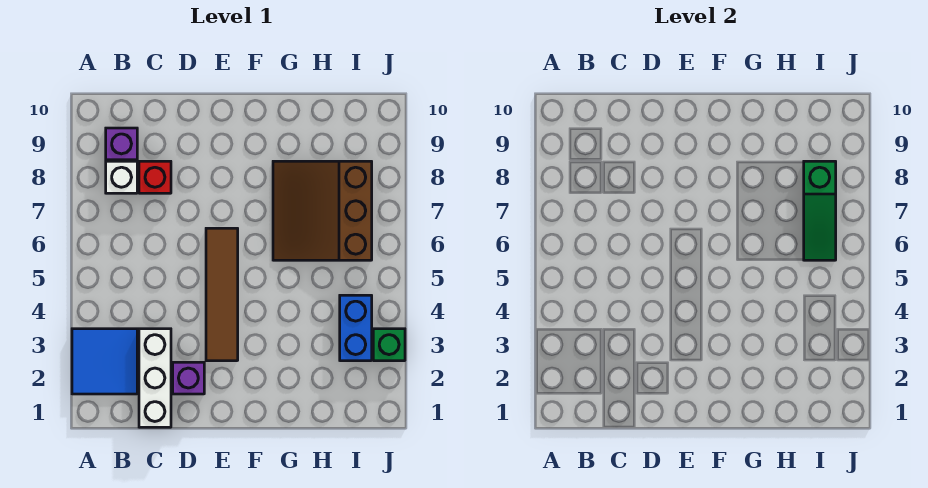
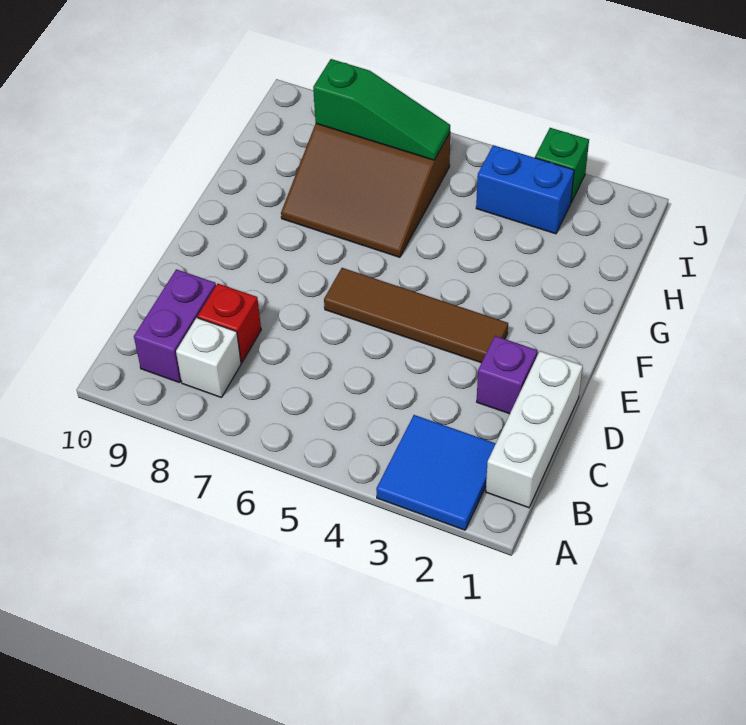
purple 1x1 brick [106,128,137,160] -> purple 1x2 brick [134,269,216,383]
white 1x3 brick [139,329,171,427] -> white 1x3 brick turned to [486,351,583,508]

